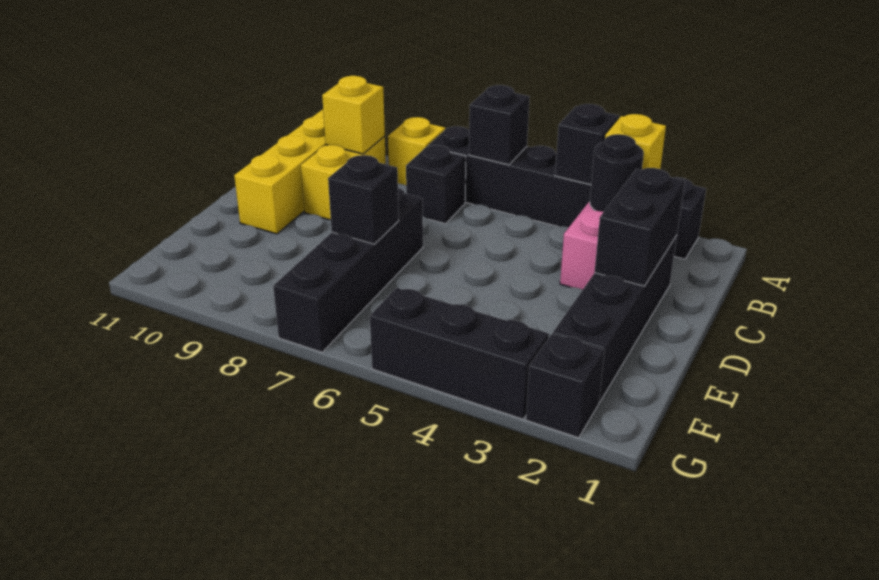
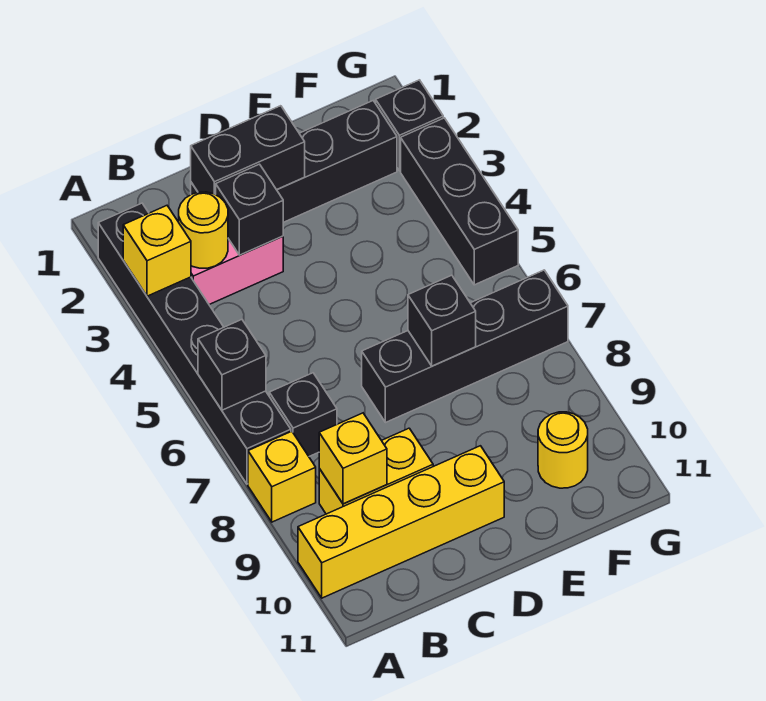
black 1x1 brick [555,104,619,184] -> black 1x1 brick moved to [216,164,283,255]
black 1x1 round brick [590,134,644,212] -> yellow 1x1 round brick [179,192,228,268]
none -> yellow 1x1 round brick [538,412,588,488]

